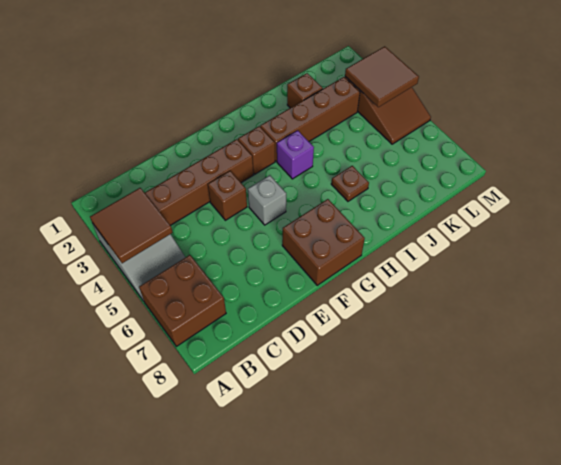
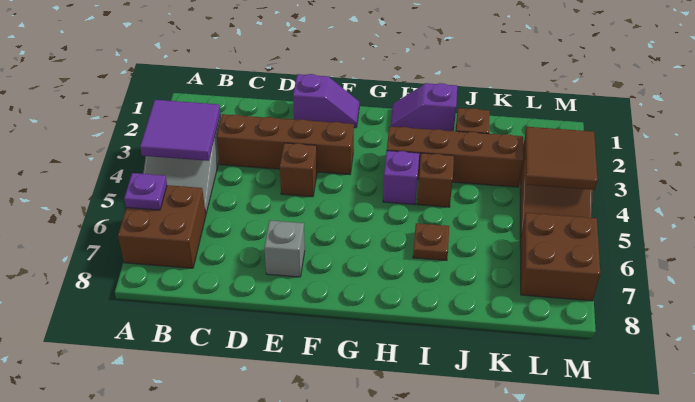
brown 2x2 tile [90,188,173,263] -> purple 2x2 tile [140,100,220,161]
none -> purple 1x1 plate [124,173,167,210]
none -> purple 1x2 slope [293,74,359,128]
grey 1x1 brick [248,175,286,225] -> grey 1x1 brick moved to [264,220,305,277]
brown 2x2 brick [282,199,365,285] -> brown 2x2 brick moved to [520,213,600,301]
brown 1x1 brick [238,126,275,175] -> brown 1x1 brick moved to [417,153,454,207]
none -> purple 1x2 slope [390,83,457,131]

